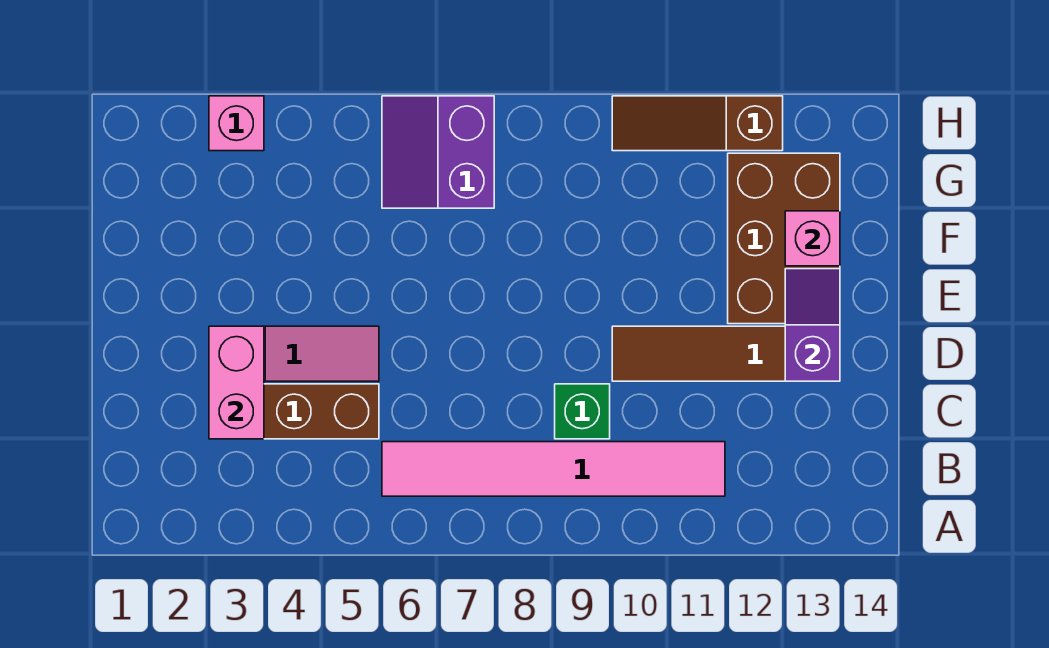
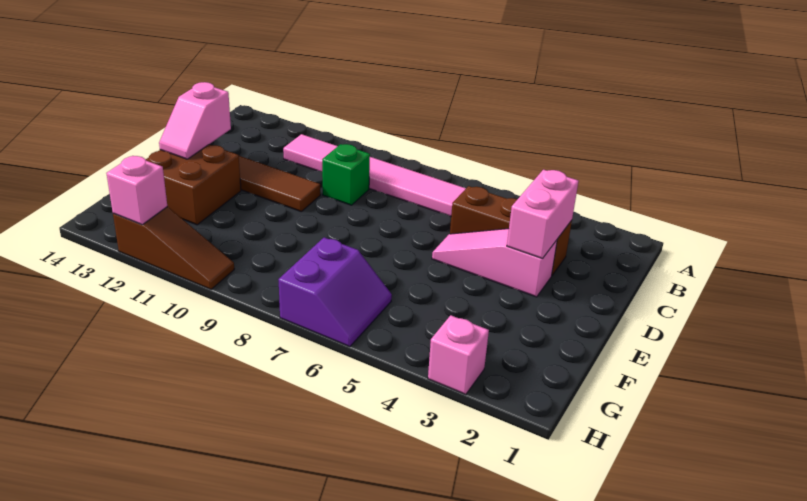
purple 1x2 slope [785,269,840,381] -> pink 1x2 slope [159,82,231,159]
brown 2x3 brick [728,153,840,324] -> brown 2x2 brick [146,145,241,225]
pink 1x1 brick [785,211,840,266] -> pink 1x1 brick moved to [106,156,167,225]

